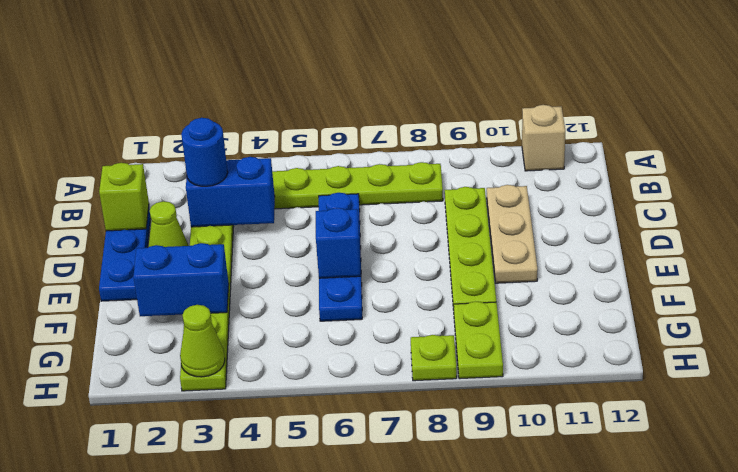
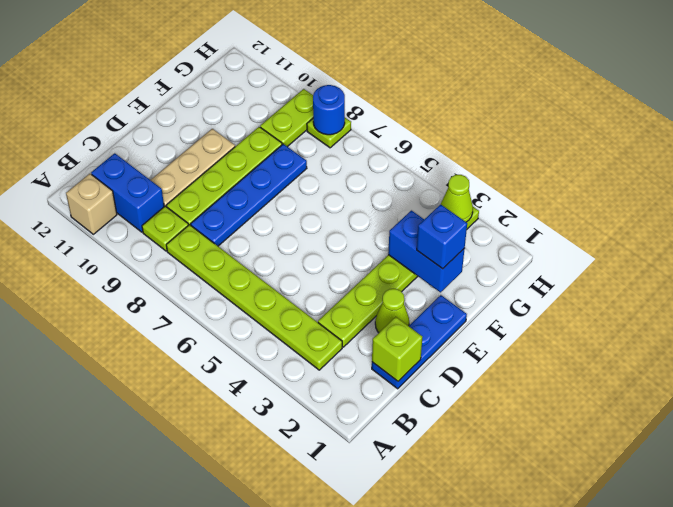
none -> lime 1x1 plate [142,206,188,251]
blue 1x2 brick [186,157,275,227] -> blue 1x2 brick moved to [91,153,164,232]
blue 1x1 round brick [181,118,228,186] -> blue 1x1 round brick moved to [313,85,345,135]
blue 1x4 plate [319,193,362,321] -> blue 1x4 plate moved to [191,144,307,246]
blue 1x1 brick [316,208,361,278] -> blue 1x1 brick moved to [417,204,467,269]

